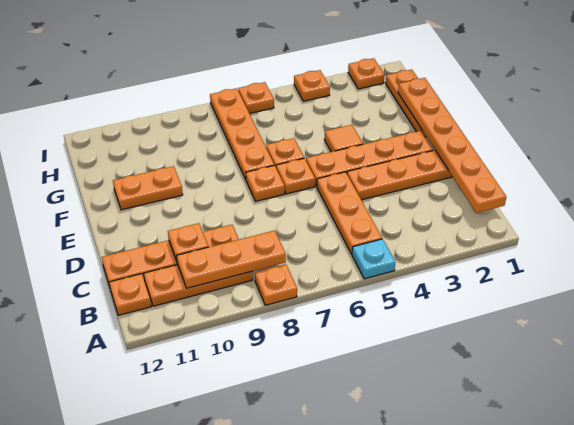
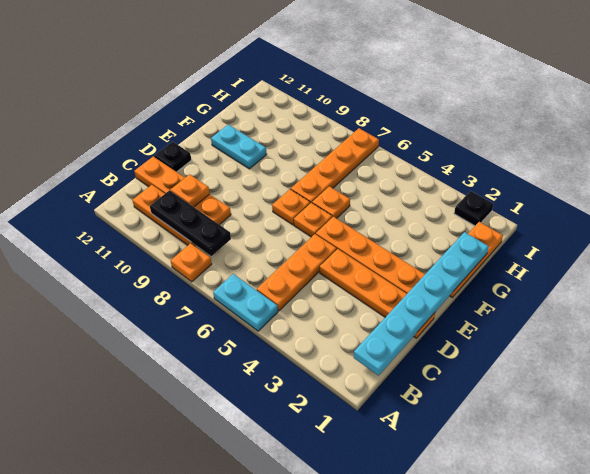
cyan 1x1 plate [352,239,395,279] -> cyan 1x2 plate [213,274,278,331]
orange 1x6 plate [398,78,506,213] -> cyan 1x6 plate [354,232,489,375]
orange 1x3 plate [177,231,286,288] -> black 1x3 plate [150,191,231,256]
orange 1x1 plate [109,274,151,315] -> none
none -> black 1x1 plate [154,142,192,172]
orange 1x1 tile [324,125,363,152] -> none
orange 1x2 plate [113,166,183,210] -> cyan 1x2 plate [211,125,267,169]
orange 1x1 plate [348,58,384,89] -> black 1x1 plate [454,191,494,226]
orange 1x1 plate [294,70,330,101] -> none
orange 1x1 plate [238,82,274,113] -> none

